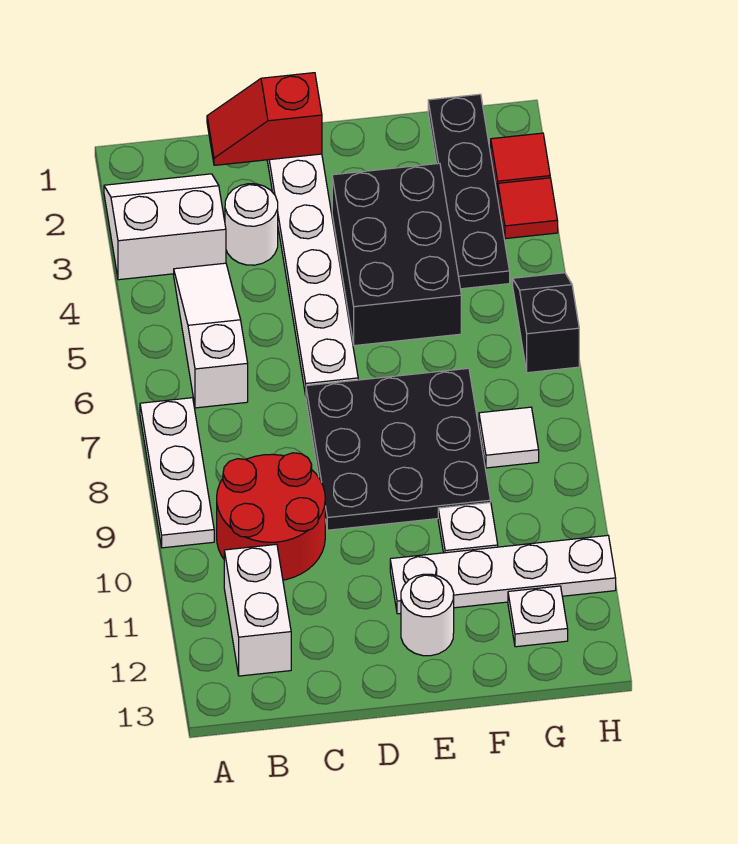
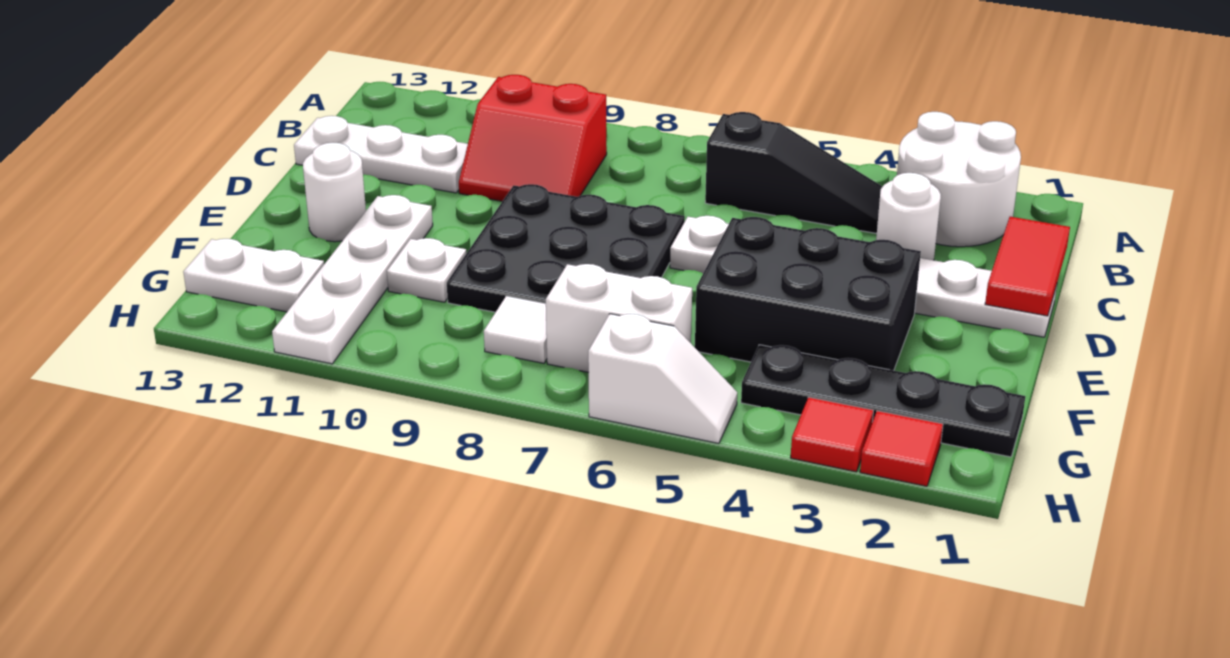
white 2x2 slope [104,174,226,280] -> white 2x2 round brick [897,112,1021,247]
white 1x3 plate [140,398,214,548] -> white 1x3 plate moved to [294,116,468,193]
white 1x3 slope [174,263,248,408] -> black 1x3 slope [705,112,883,234]
red 2x2 round brick [217,453,325,580] -> red 2x2 slope [459,75,607,201]
white 1x2 brick [224,544,291,676] -> white 1x2 brick moved to [546,264,692,372]
red 1x2 slope [207,73,322,165] -> red 1x2 tile [985,217,1070,316]
white 1x1 plate [508,586,568,647] -> white 1x2 plate [183,239,324,312]
black 1x2 slope [513,273,579,373] -> white 1x2 slope [588,314,737,443]

